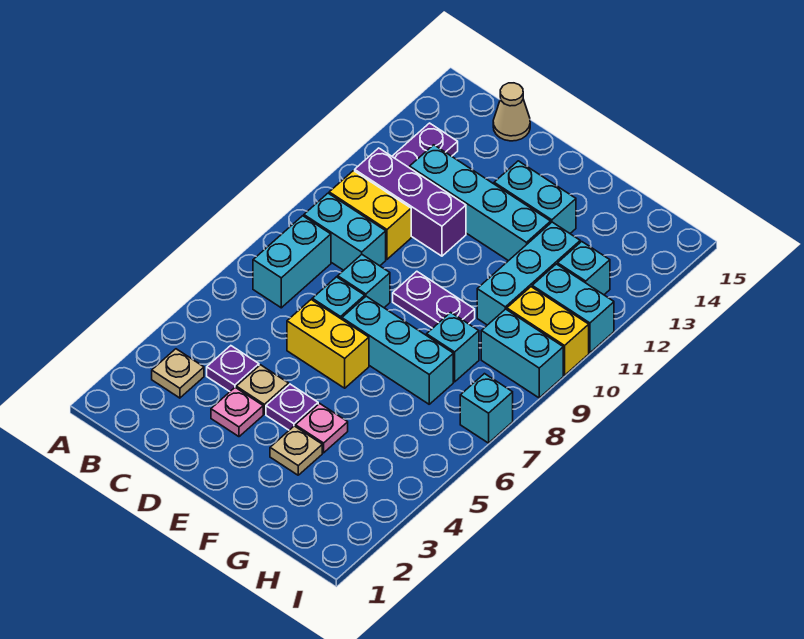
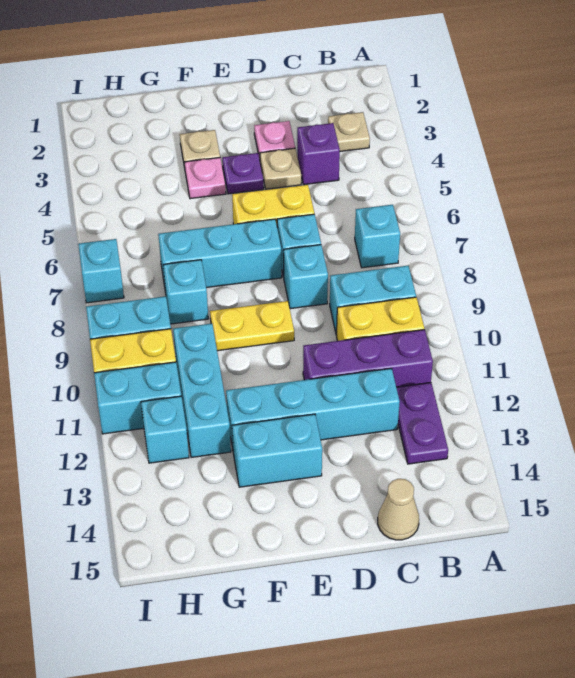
cyan 1x2 brick [253,216,331,308] -> cyan 1x1 brick [355,205,400,268]
purple 1x1 plate [207,346,259,392] -> purple 1x1 brick [297,123,340,185]
purple 1x2 plate [393,271,475,328] -> yellow 1x2 plate [210,301,294,351]

